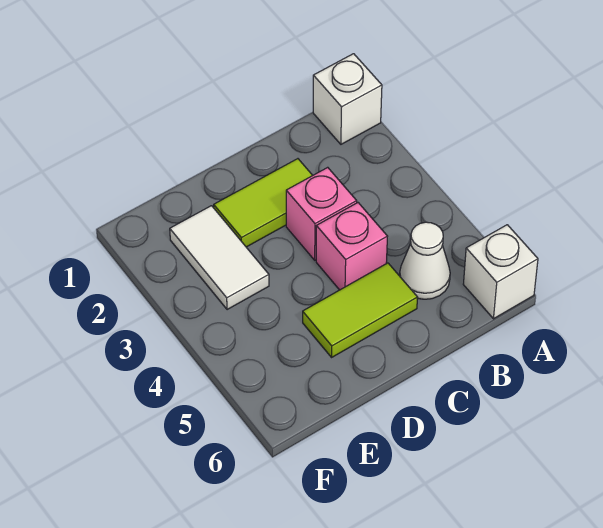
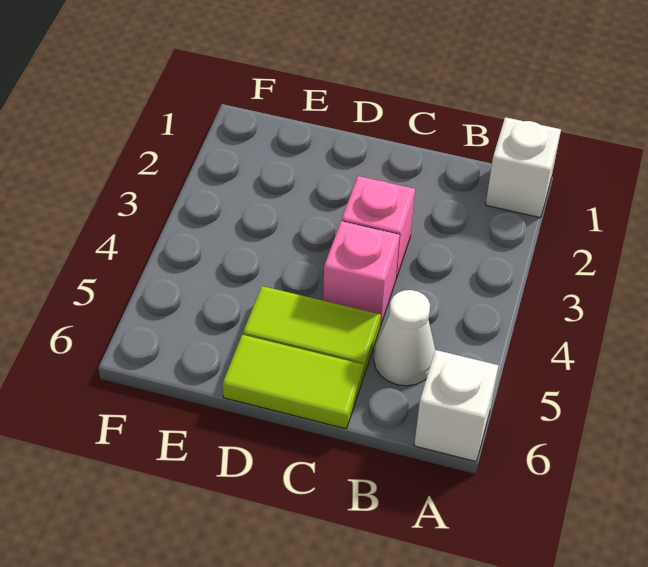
lime 1x2 tile [214,159,313,247] -> lime 1x2 tile moved to [223,335,364,429]
white 1x2 tile [170,206,269,310] -> none

